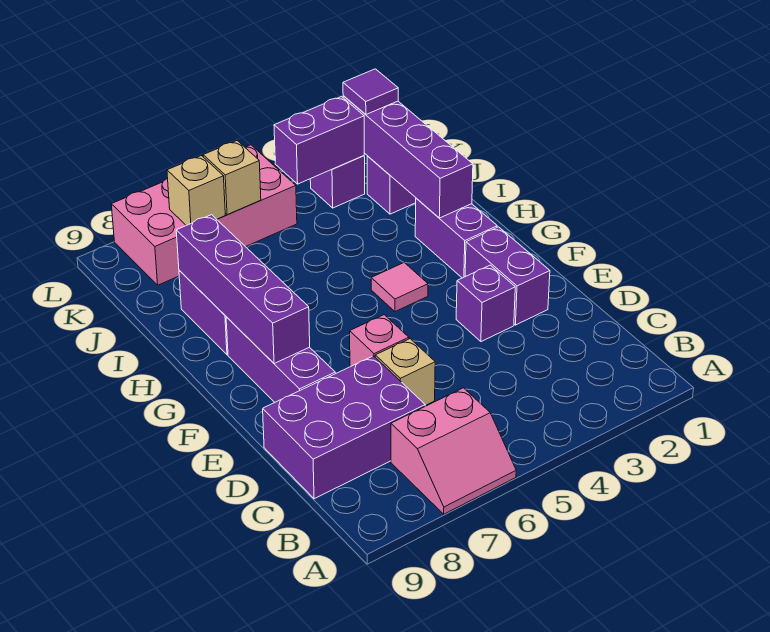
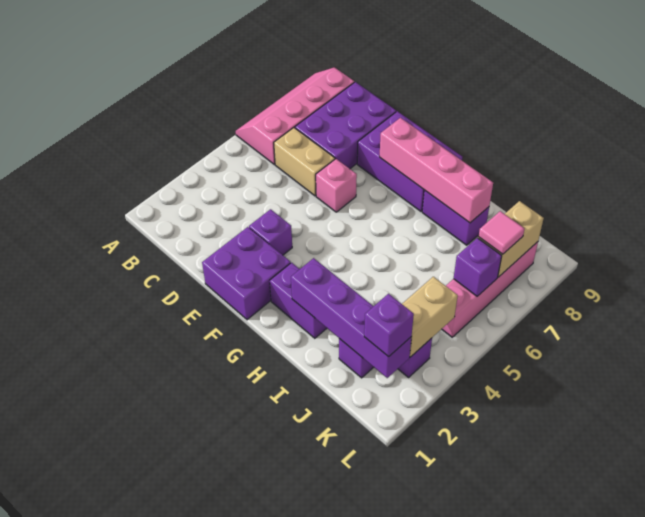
pink 2x2 slope [391,388,516,514] -> pink 2x4 slope [236,67,354,164]
tan 1x1 brick [375,339,435,406] -> tan 1x2 brick [274,128,335,196]
purple 1x2 brick [465,227,550,325] -> purple 2x2 brick [202,227,291,320]
purple 1x3 brick [226,317,335,402] -> purple 2x3 brick [357,111,462,211]
purple 1x4 brick [176,215,310,364] -> pink 1x4 brick [380,118,493,223]
pink 1x1 tile [371,263,428,312] -> pink 1x1 tile moved to [478,211,525,254]
purple 1x1 tile [343,69,398,114] -> purple 1x1 brick [364,294,414,357]
purple 1x2 brick [274,97,364,184] -> tan 1x2 brick [402,277,458,357]
pink 2x4 brick [111,145,297,285] -> pink 1x4 brick [442,242,538,337]
tan 1x1 brick [203,141,261,215] -> purple 1x1 brick [454,238,502,296]
tan 1x1 brick [167,156,225,225] -> tan 1x2 brick [478,201,544,277]

